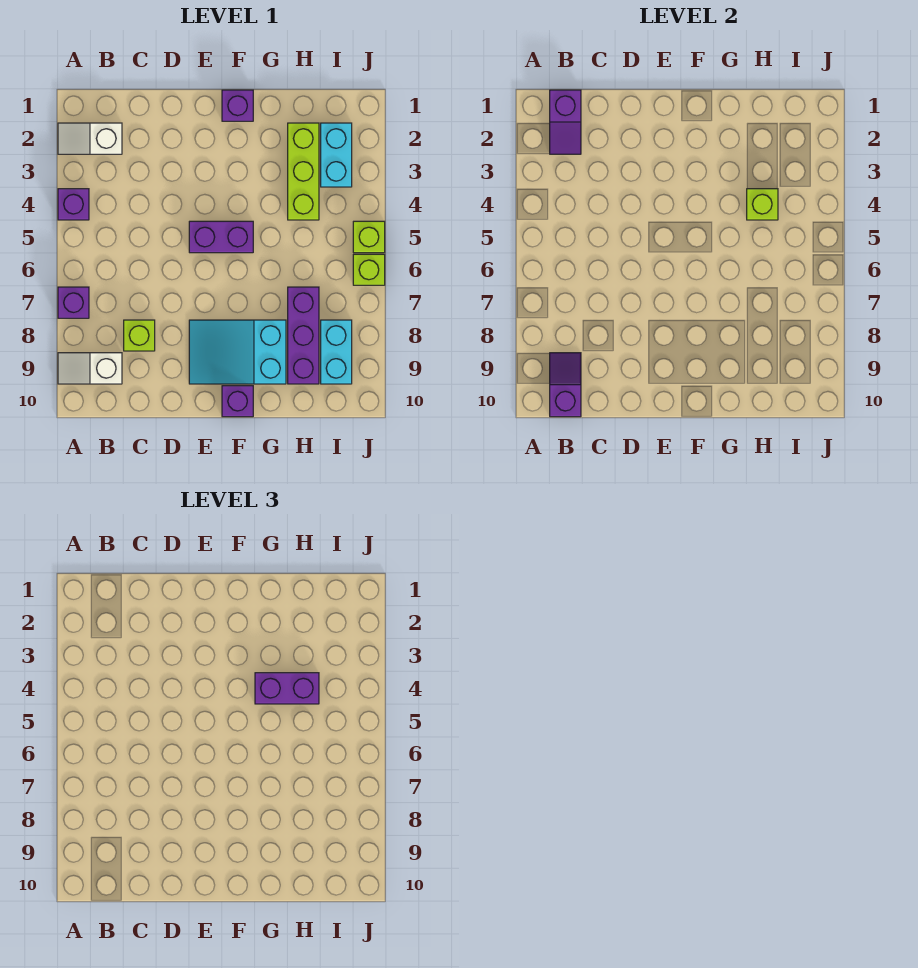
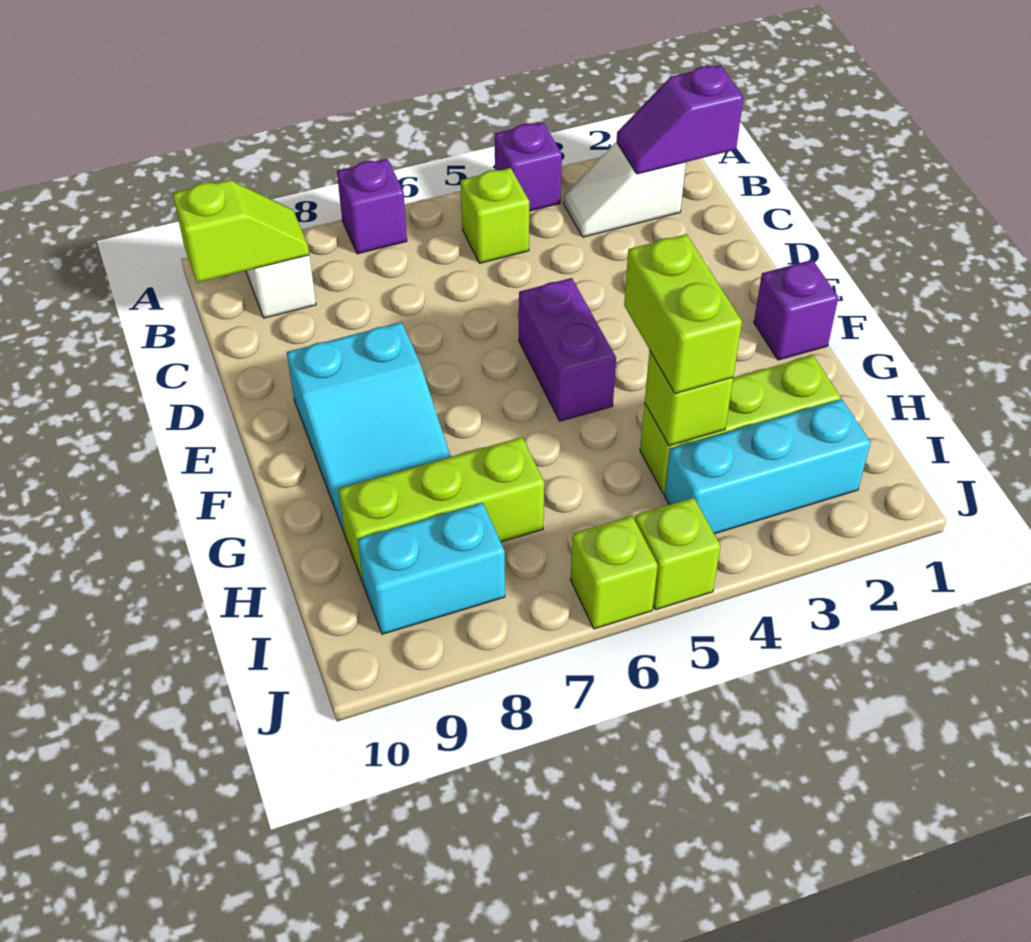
white 1x2 slope [58,123,122,154] -> white 1x2 slope turned to [564,142,686,237]
purple 1x2 slope [550,353,581,417] -> lime 1x2 slope [173,180,309,283]
lime 1x1 brick [124,320,155,351] -> lime 1x1 brick moved to [461,168,529,263]
cyan 2x3 slope [189,320,286,384] -> cyan 2x3 slope turned to [287,322,451,533]
purple 1x1 brick [222,386,253,417] -> none
purple 1x2 brick [255,673,319,704] -> lime 1x2 brick [624,234,742,394]
purple 1x3 brick [288,287,319,384] -> lime 1x3 brick [339,437,544,582]
cyan 1x2 brick [321,123,352,187] -> cyan 1x3 brick [665,399,871,534]

